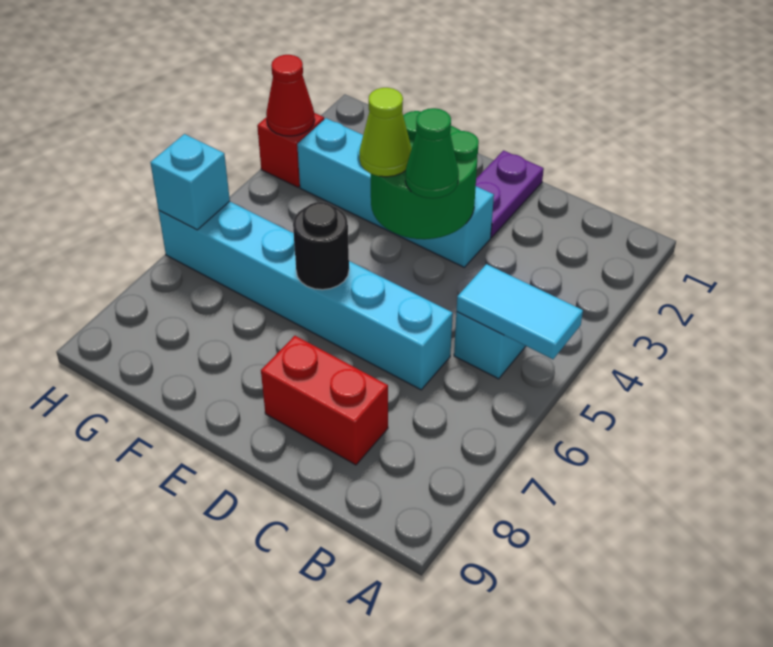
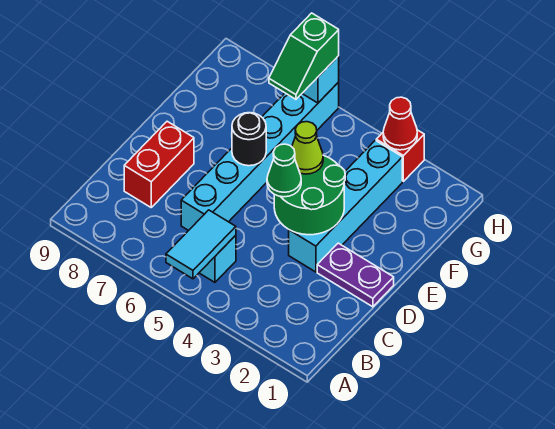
none -> green 1x2 slope [269,13,339,99]

